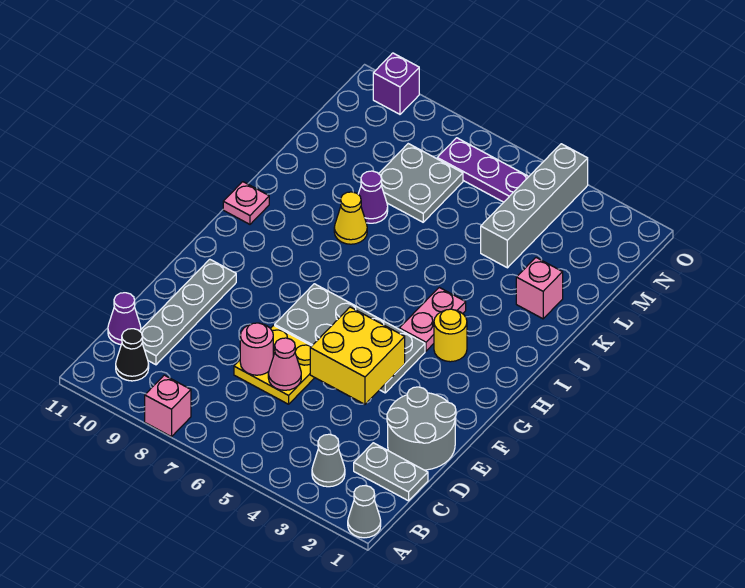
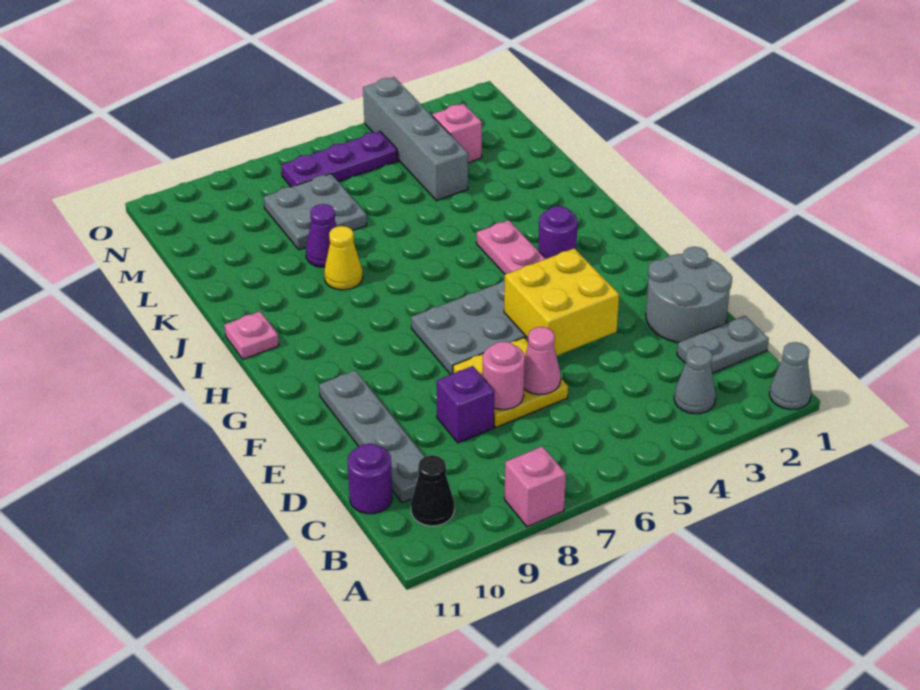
purple 1x1 cone [108,293,141,345] -> purple 1x1 round brick [348,444,392,514]
yellow 1x1 round brick [434,309,467,362] -> purple 1x1 round brick [538,206,578,259]
pink 1x1 brick [516,258,563,319] -> pink 1x1 brick moved to [432,104,482,163]
purple 1x1 brick [373,53,419,114] -> purple 1x1 brick moved to [437,366,494,443]

